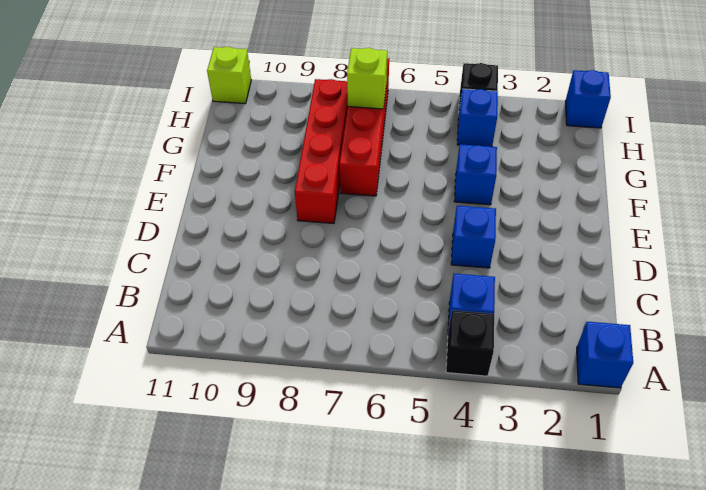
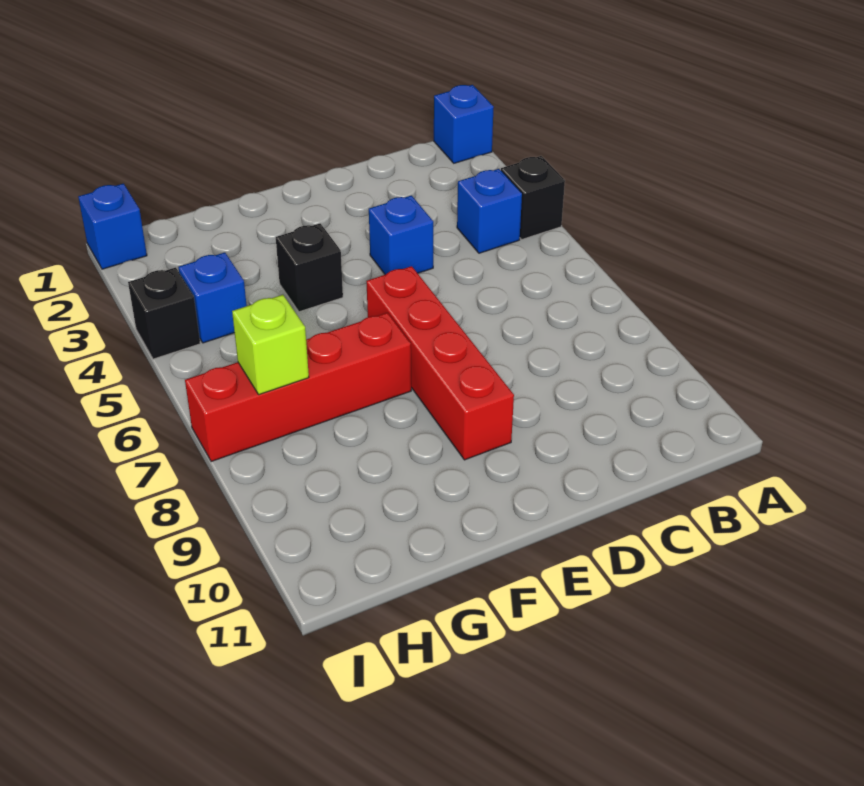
red 1x4 brick [295,79,348,224] -> red 1x4 brick turned to [367,266,514,460]
blue 1x1 brick [454,144,497,205] -> black 1x1 brick [276,224,343,312]
lime 1x1 brick [207,47,251,104] -> none

